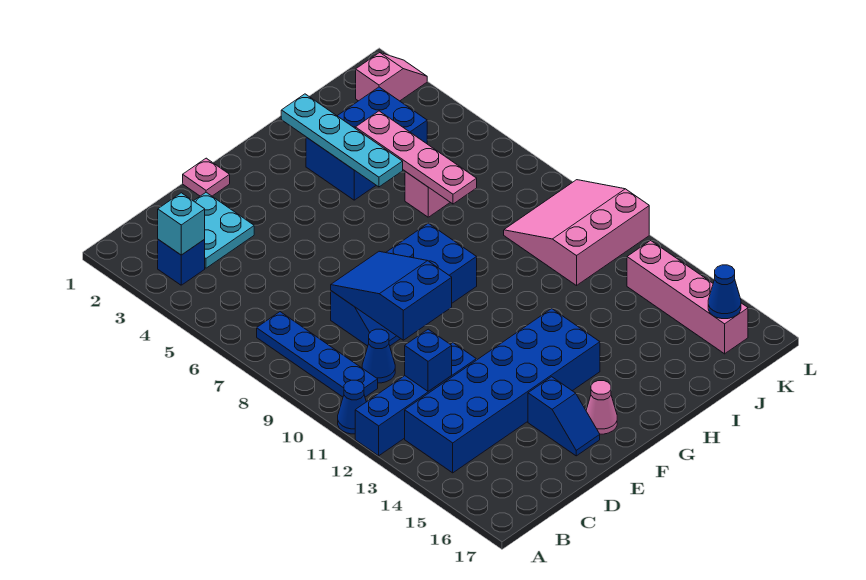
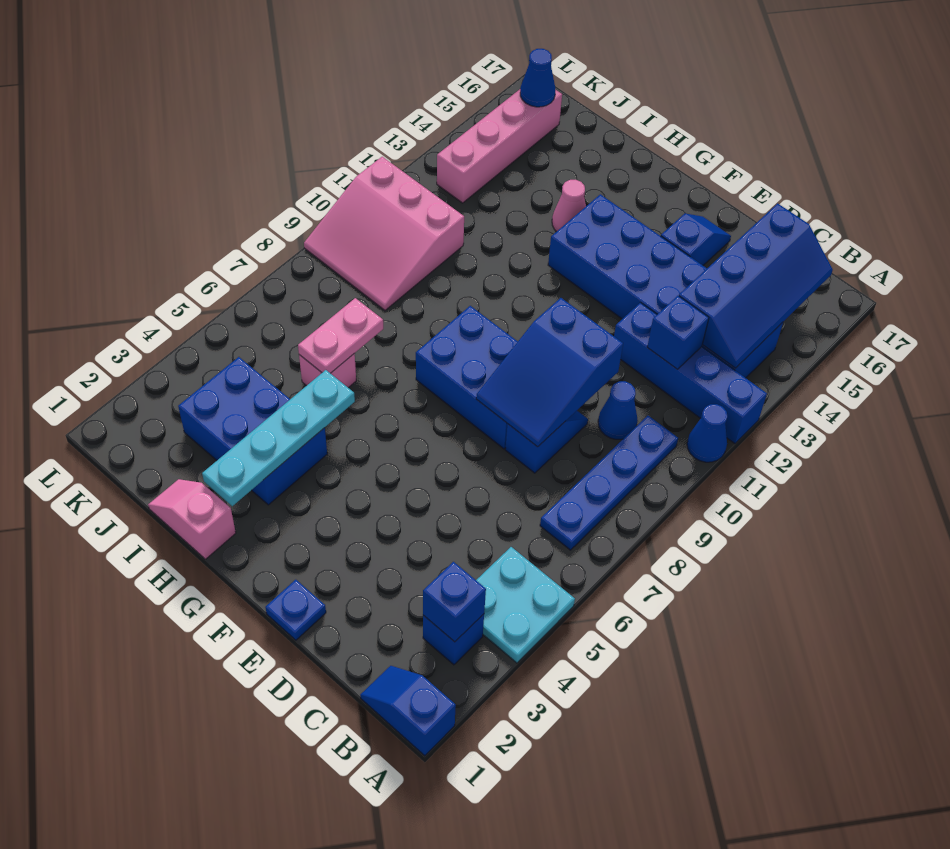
none -> blue 1x2 slope [360,666,456,756]
cyan 1x1 brick [158,193,205,255] -> blue 1x1 brick [423,562,486,642]
none -> blue 2x4 slope [679,203,833,368]
cyan 2x2 plate [194,192,254,268] -> cyan 2x2 plate moved to [476,547,575,663]
pink 1x1 plate [183,158,230,196] -> blue 1x1 plate [265,580,326,640]
pink 1x1 cone [586,381,617,434] -> pink 1x1 cone moved to [552,180,586,232]
pink 1x4 plate [356,111,477,204] -> pink 1x2 plate [298,298,383,373]
pink 1x2 slope [356,53,427,101] -> pink 1x2 slope moved to [148,479,236,559]

